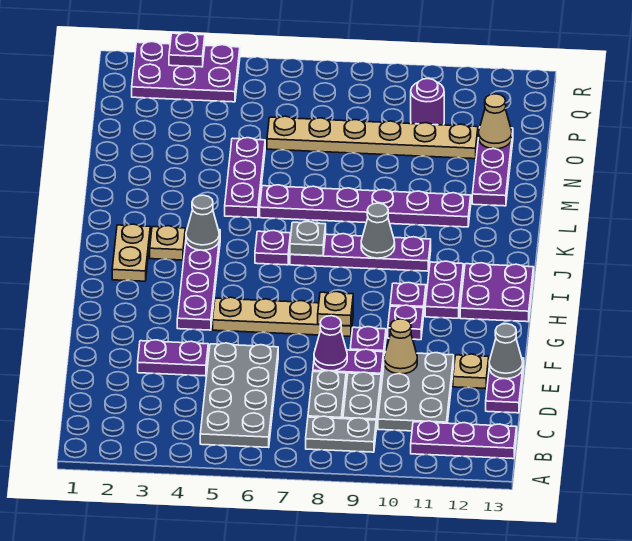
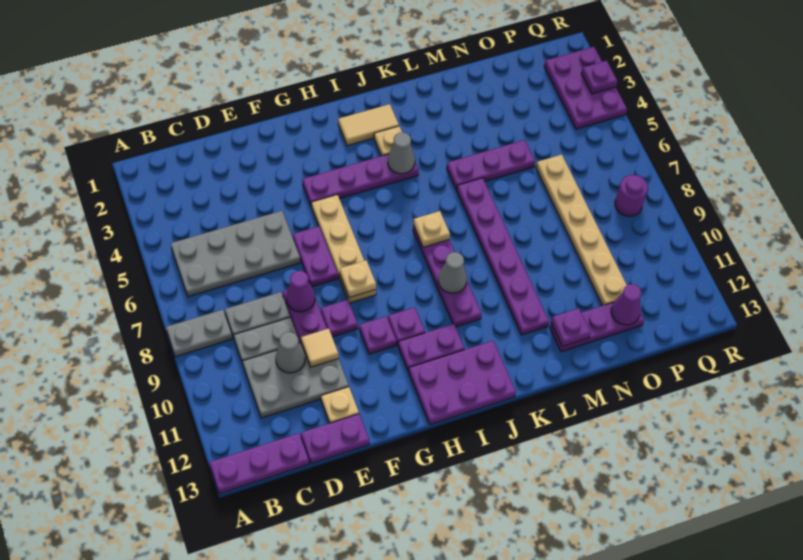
grey 1x2 plate [306,416,376,452] -> grey 1x2 plate turned to [166,310,232,357]
purple 1x3 plate [411,421,517,459] -> purple 1x3 plate turned to [209,433,309,494]
purple 1x2 plate [138,340,208,376] -> purple 1x2 plate moved to [293,226,338,287]
tan 1x1 cone [384,319,417,374] -> tan 1x1 tile [301,328,339,367]
grey 1x1 cone [489,324,523,379] -> grey 1x1 cone moved to [276,332,305,373]
purple 2x2 plate [460,263,534,322] -> purple 2x3 plate [409,341,516,425]
tan 1x2 plate [112,224,150,281] -> tan 1x2 tile [338,104,399,146]
purple 1x1 plate [255,230,291,265] -> purple 1x1 plate moved to [551,308,591,346]
grey 1x1 plate [290,221,326,256] -> tan 1x1 plate [413,211,450,247]
tan 1x1 cone [478,94,512,149] -> purple 1x1 cone [611,284,642,325]
purple 1x1 round brick [411,79,444,125] -> purple 1x1 round brick moved to [615,175,648,216]

